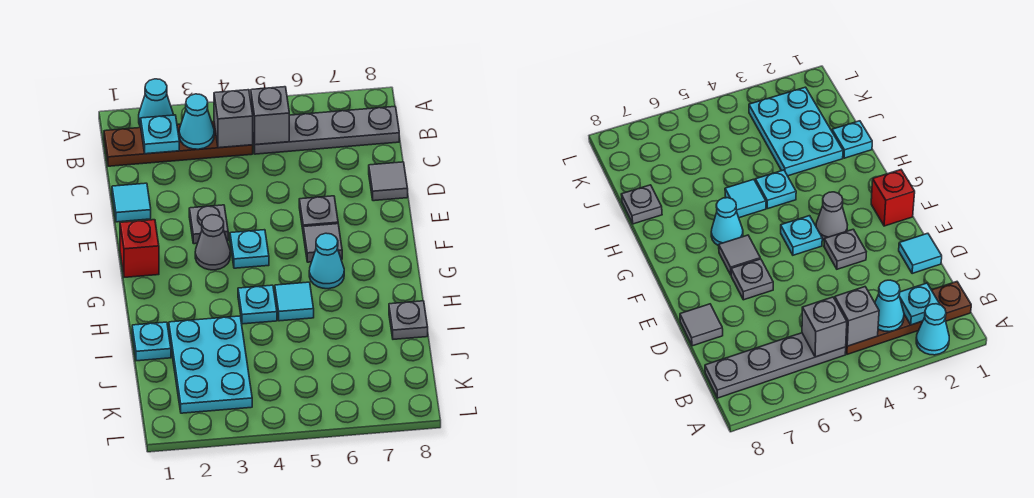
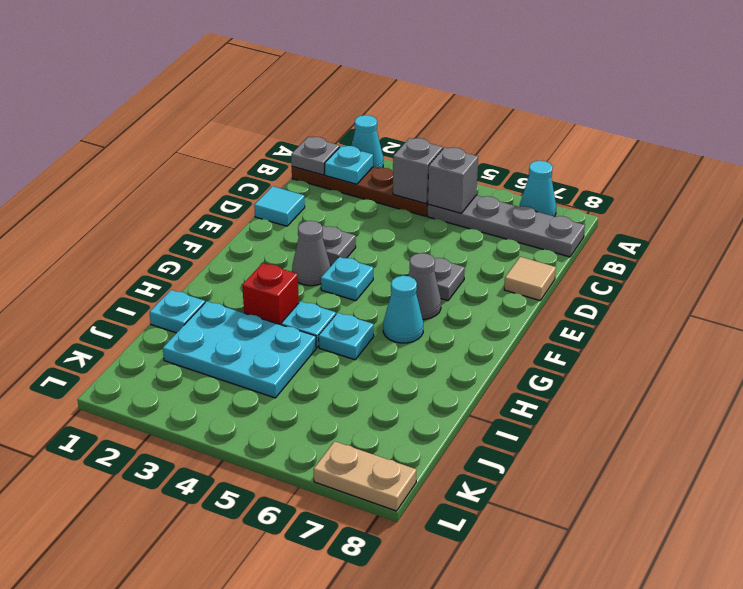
cyan 1x1 cone [179,94,214,149] -> cyan 1x1 cone moved to [520,161,556,217]
grey 1x1 tile [369,162,408,201] -> tan 1x1 tile [504,257,556,300]
red 1x1 brick [120,220,159,277] -> red 1x1 brick moved to [242,263,299,325]
grey 1x1 tile [303,224,342,262] -> grey 1x1 cone [408,253,441,319]
cyan 1x1 tile [275,282,314,321] -> cyan 1x1 plate [319,313,374,360]
cyan 2x3 plate [169,316,252,413] -> cyan 2x3 plate turned to [163,301,316,398]
grey 1x1 plate [389,301,428,339] -> grey 1x1 plate moved to [291,137,340,175]
none -> tan 1x2 plate [314,441,416,511]

